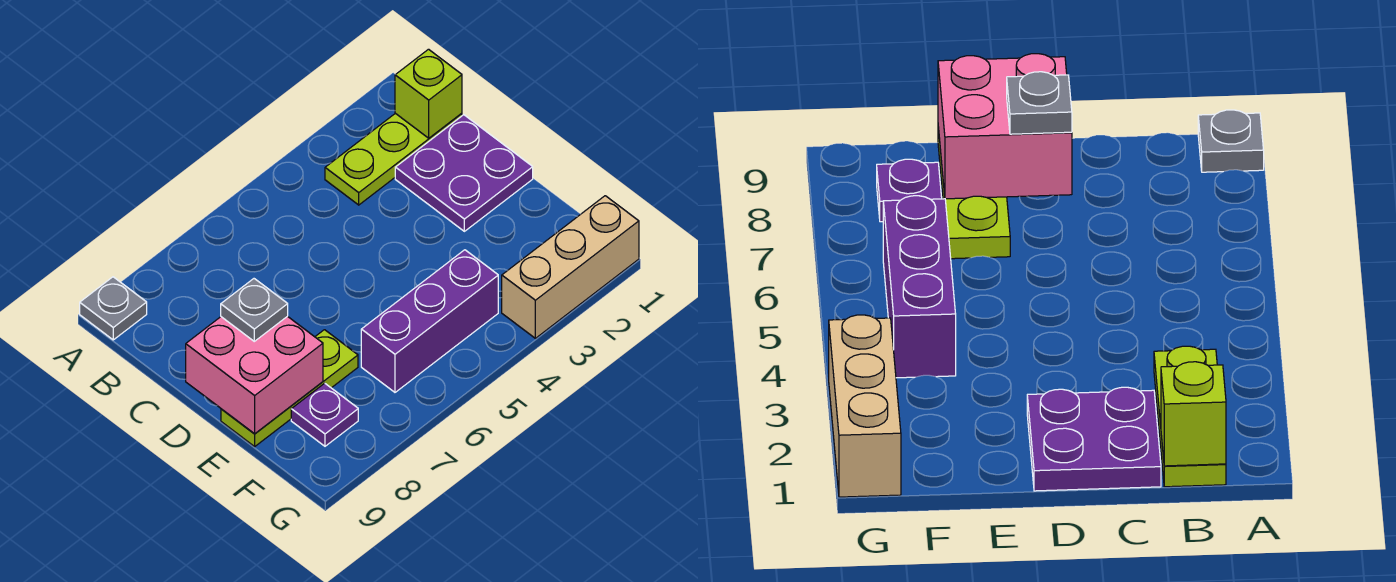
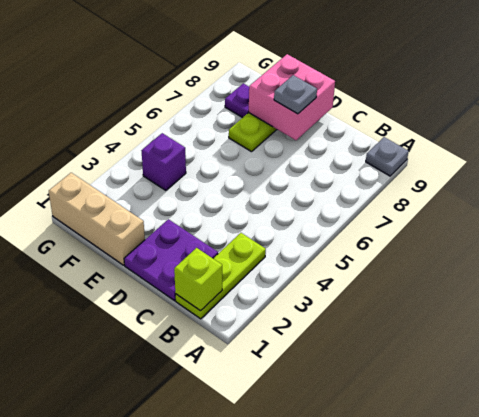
purple 1x3 brick [361,250,498,392] -> purple 1x1 brick [141,133,186,190]
tan 1x3 brick [502,196,639,338] -> tan 1x3 brick turned to [49,173,145,265]

